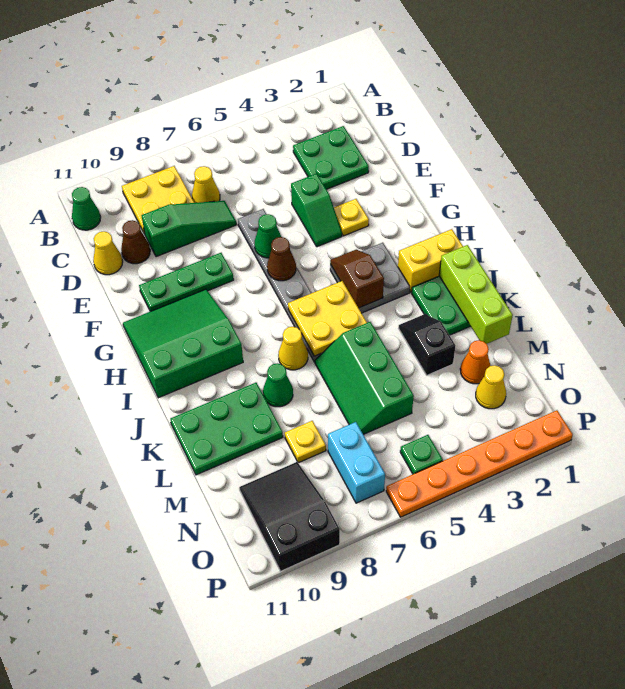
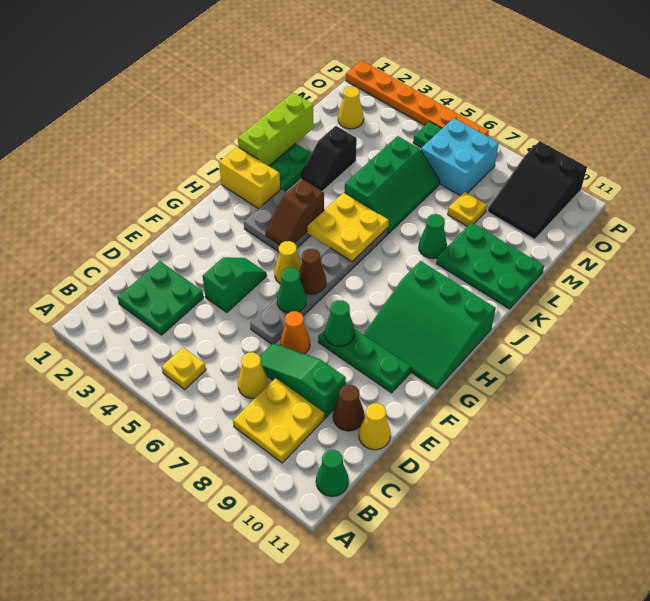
yellow 1x1 plate [334,199,369,236] -> yellow 1x1 plate moved to [162,347,206,390]
none -> green 1x1 cone [325,300,355,346]
yellow 1x1 cone [278,327,308,370] -> yellow 1x1 cone moved to [274,241,301,284]
orange 1x1 cone [460,340,490,384] -> orange 1x1 cone moved to [280,311,310,354]
cyan 1x2 brick [328,422,385,503] -> cyan 2x2 brick [421,118,499,196]

